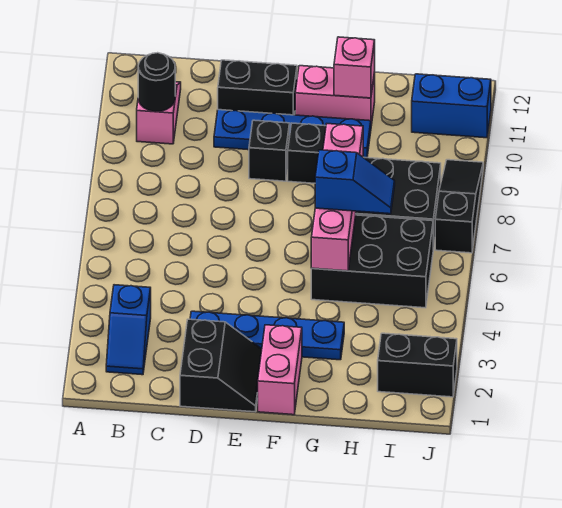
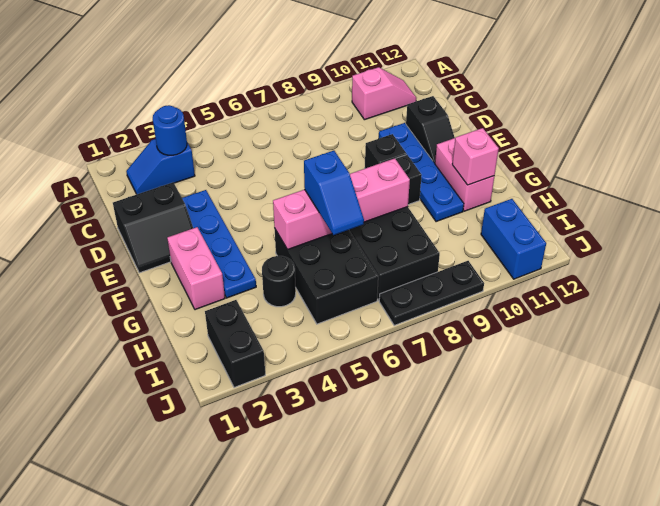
none -> blue 1x1 round brick [153,105,187,155]
black 1x1 round brick [138,53,175,112] -> black 1x1 round brick moved to [262,256,296,307]
black 1x2 brick [218,60,297,115] -> black 1x2 slope [406,96,455,163]
pink 1x2 brick [258,325,302,415] -> pink 1x2 brick turned to [167,227,225,310]
black 1x3 slope [435,160,483,253] -> black 1x3 plate [379,261,484,325]

